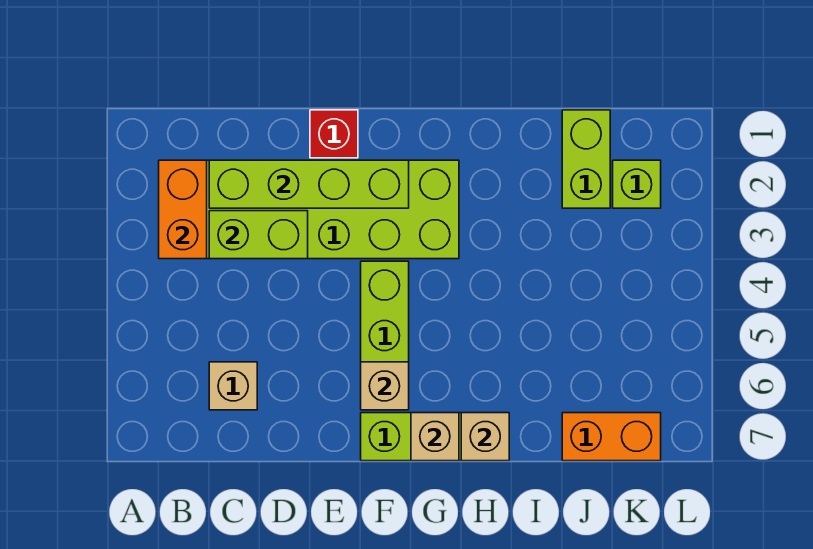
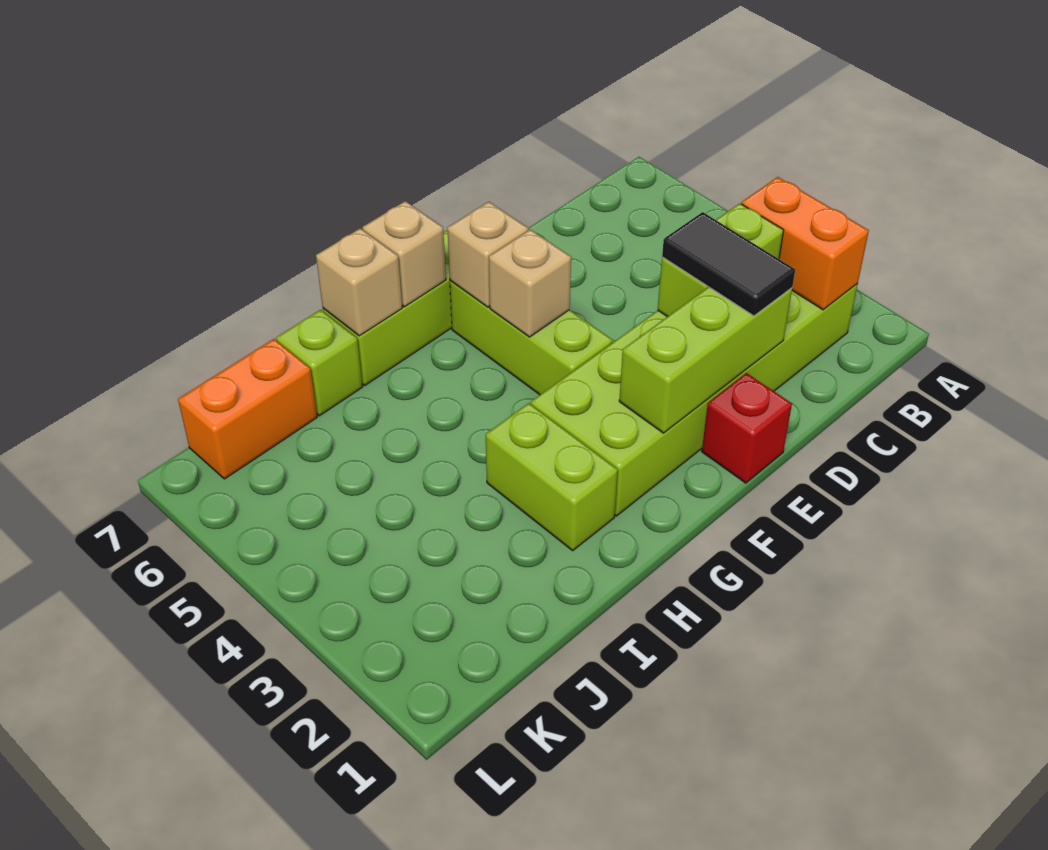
lime 1x4 brick [209,160,409,208] -> lime 1x3 brick [619,287,792,433]
tan 1x1 brick [209,362,257,410] -> tan 1x1 brick moved to [489,229,571,337]
none -> black 1x2 tile [662,212,795,316]
lime 1x2 brick [562,110,610,208] -> lime 1x2 brick moved to [486,403,618,551]
lime 1x1 brick [613,160,661,208] -> lime 1x1 brick moved to [276,310,362,416]

